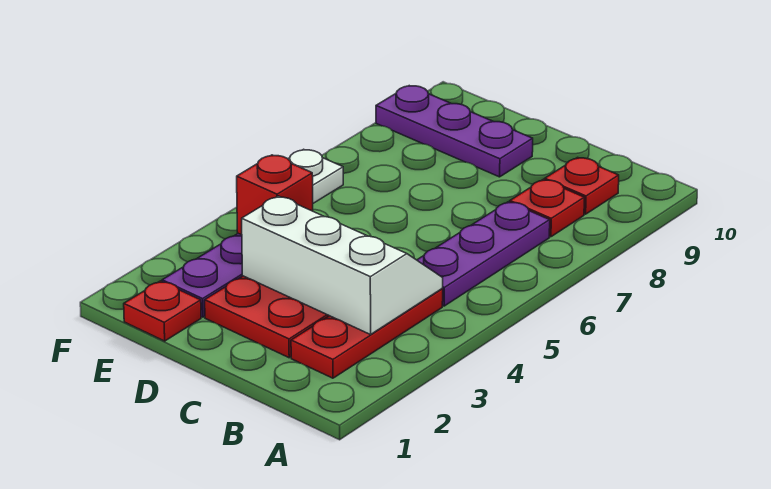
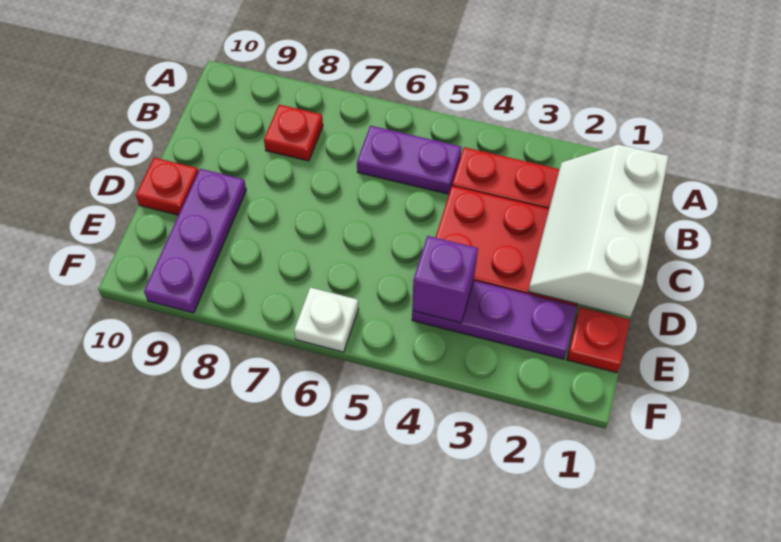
white 2x3 slope [242,196,443,335] -> white 2x3 slope moved to [528,144,669,317]
purple 1x3 plate [417,202,550,306] -> purple 1x2 plate [357,126,461,194]
red 1x1 plate [545,158,619,214] -> red 1x1 plate moved to [136,158,199,215]
red 1x1 brick [237,155,313,235] -> purple 1x1 brick [412,236,478,323]

